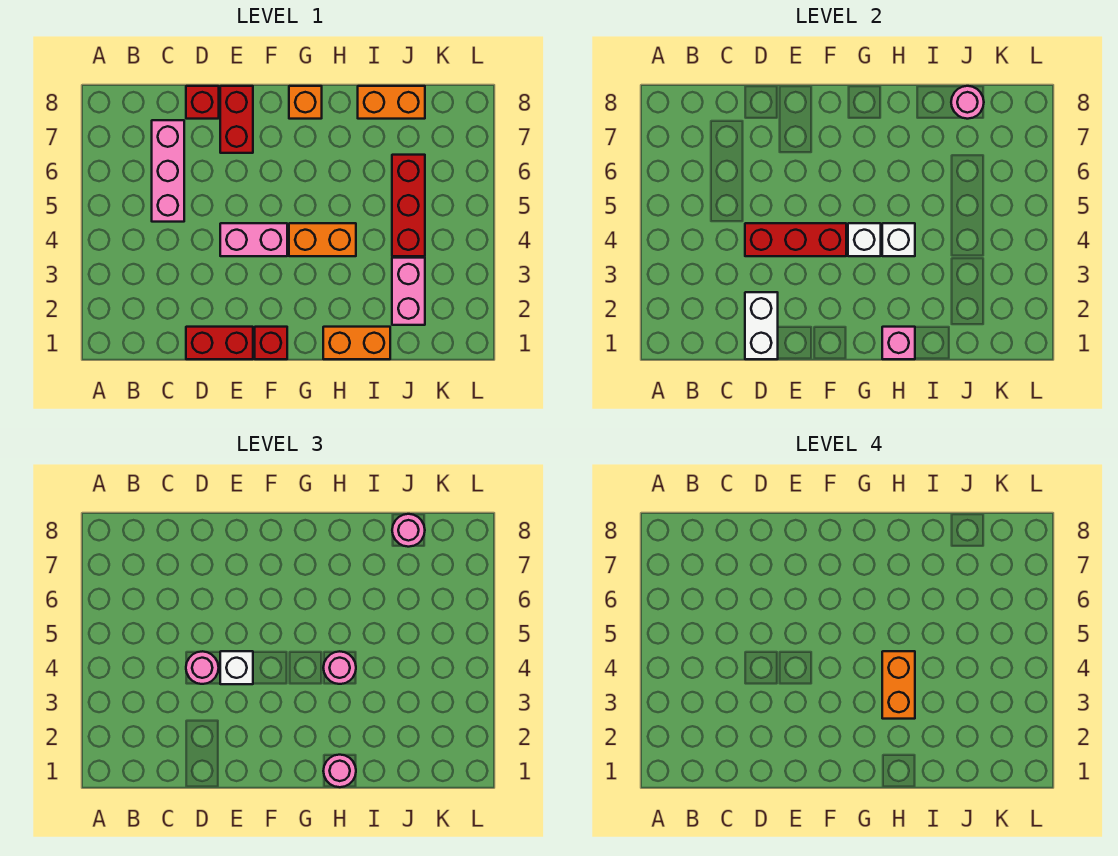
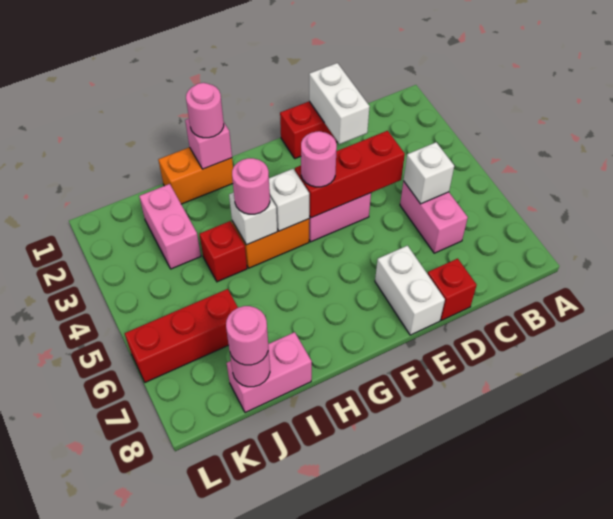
pink 1x3 brick [152,120,184,222] -> pink 1x2 brick [400,181,468,253]
pink 1x1 round brick [186,651,219,684] -> pink 1x1 round brick moved to [301,131,337,187]
white 1x1 brick [220,651,253,684] -> white 1x1 brick moved to [404,142,454,204]
red 1x2 brick [220,86,253,153] -> white 1x2 brick [375,246,445,335]
red 1x1 brick [255,327,287,359] -> red 1x1 brick moved to [200,221,247,282]
orange 1x1 brick [289,86,322,119] -> none
orange 1x2 brick [882,651,915,719] -> none
orange 1x2 brick [358,86,425,119] -> pink 1x2 brick [227,332,312,413]
red 1x3 brick [392,155,425,256] -> red 1x3 brick turned to [125,289,238,382]

